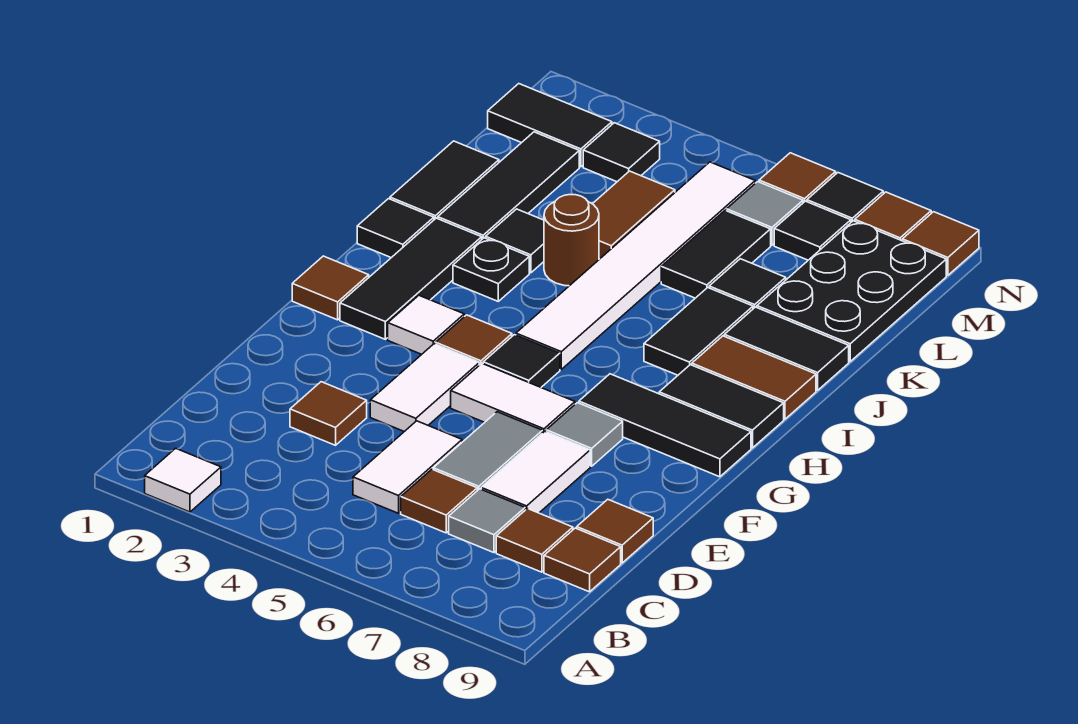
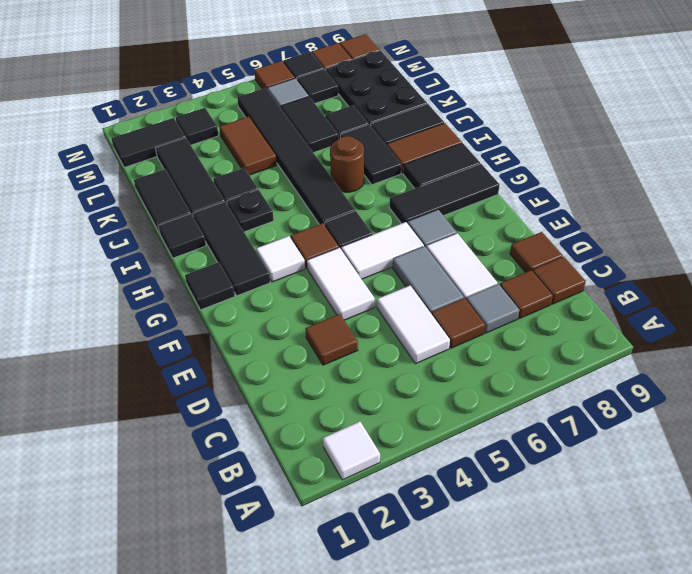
brown 1x1 tile [292,256,369,320] -> black 1x1 tile [185,262,235,310]
white 1x6 tile [516,162,755,369] -> black 1x6 tile [237,88,355,226]
brown 1x1 round brick [544,195,599,286] -> brown 1x1 round brick moved to [330,136,364,192]

